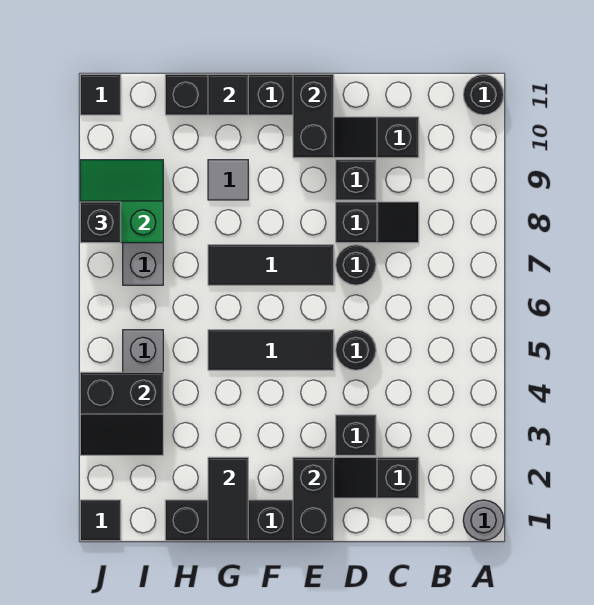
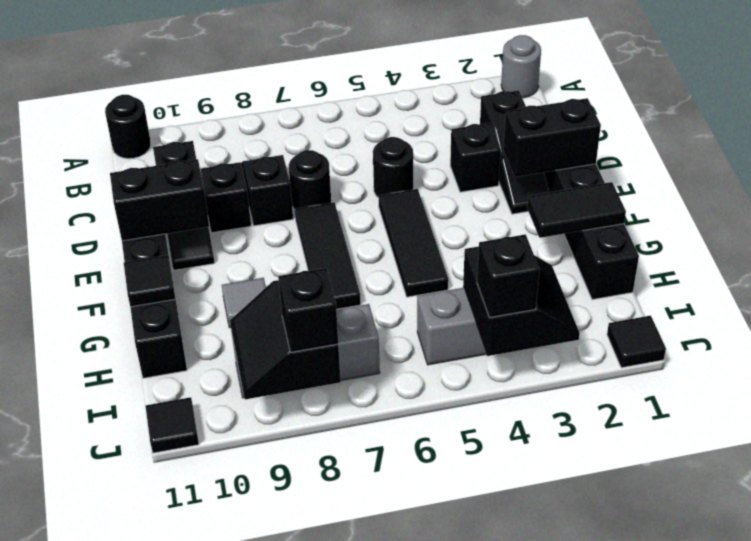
green 2x2 slope [80,160,163,243] -> black 2x2 slope [230,280,341,399]
none -> black 1x1 brick [477,234,539,318]

